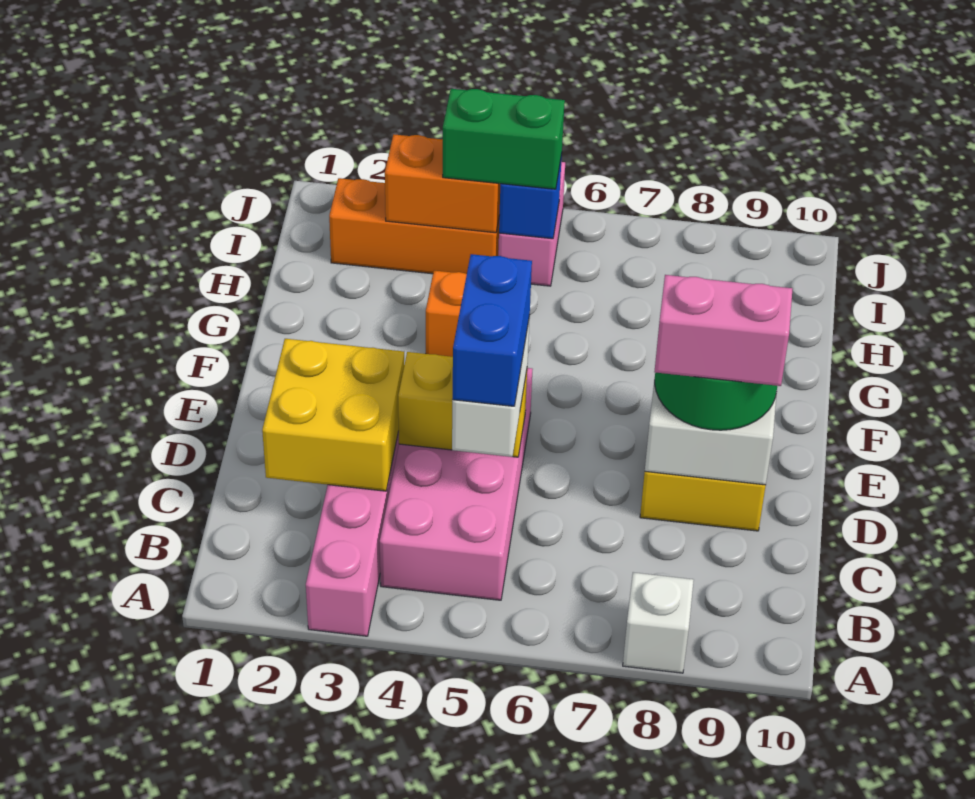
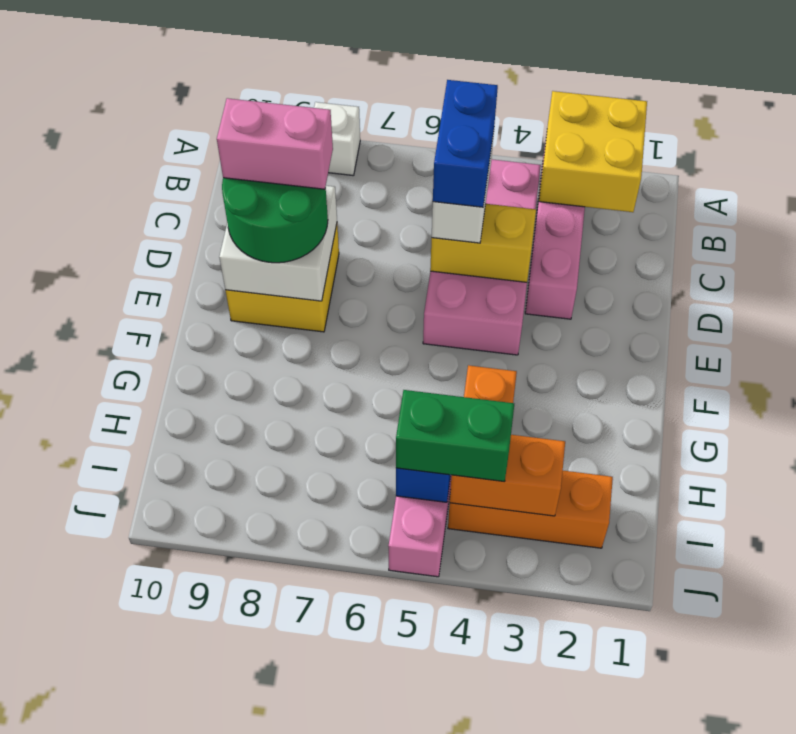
yellow 2x2 brick [262,339,404,491] -> yellow 2x2 brick moved to [539,91,647,212]

